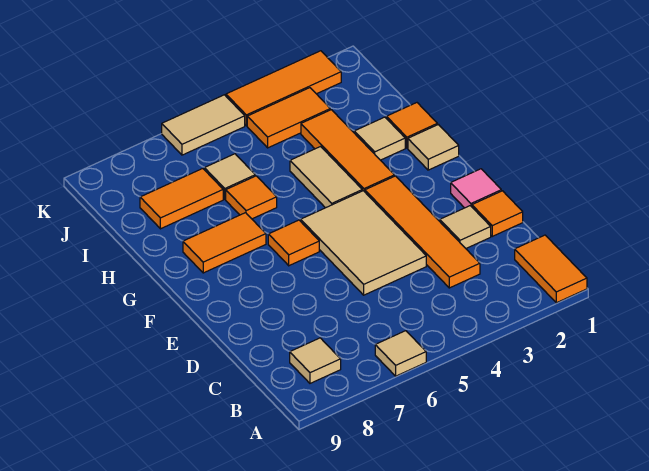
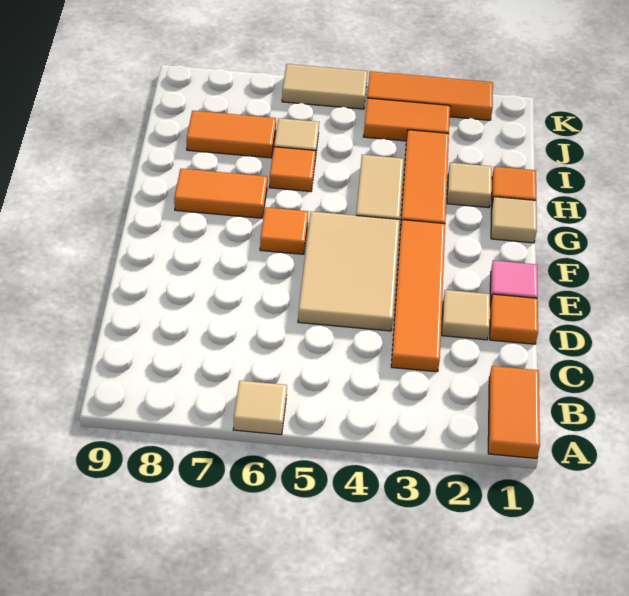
tan 1x1 tile [290,338,341,383] -> none

